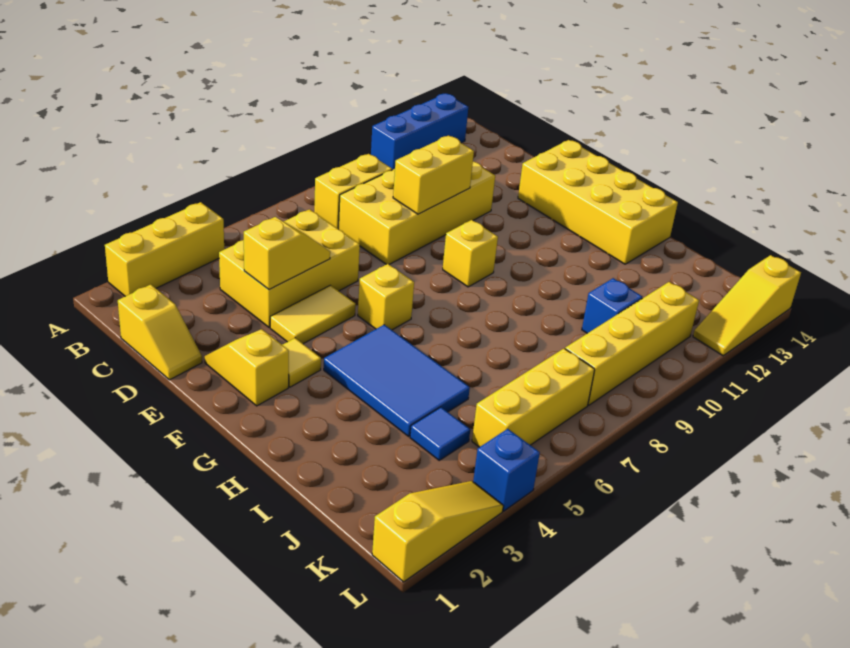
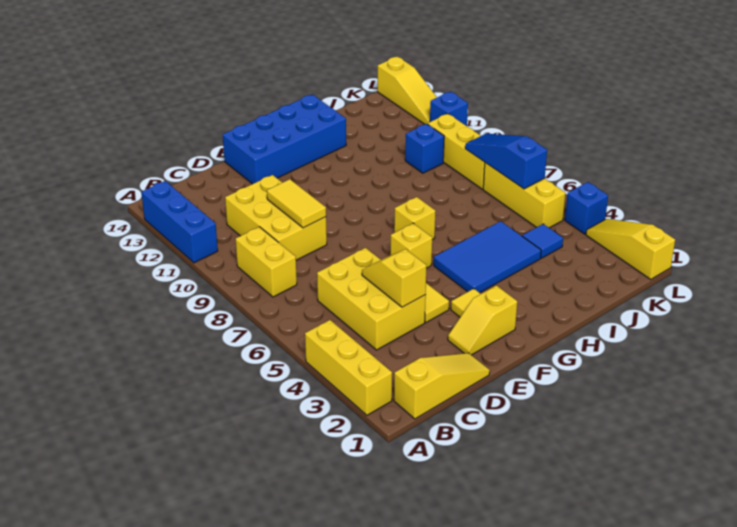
yellow 1x2 slope [118,285,202,380] -> yellow 1x3 slope [394,353,490,419]
yellow 2x4 brick [339,162,495,265] -> yellow 2x3 brick [225,175,327,260]
yellow 1x2 brick [393,136,474,214] -> yellow 1x2 tile [267,179,326,228]
yellow 2x4 brick [518,140,678,264] -> blue 2x4 brick [223,94,346,184]
yellow 1x1 brick [443,220,498,287] -> yellow 1x1 brick moved to [394,197,435,240]
none -> blue 1x3 slope [465,134,547,189]
yellow 1x4 brick [565,282,699,405] -> yellow 1x3 brick [428,114,485,189]
none -> blue 1x1 brick [430,91,468,126]

